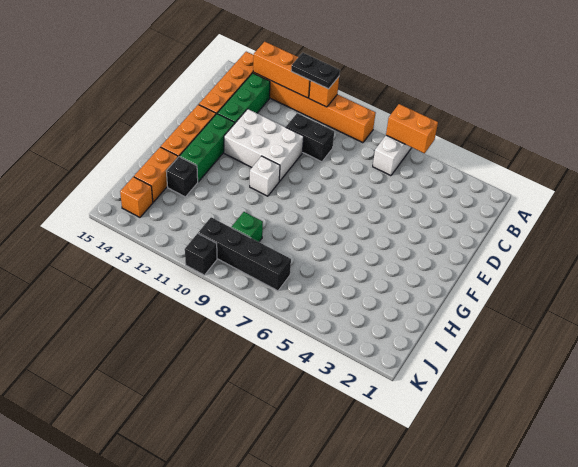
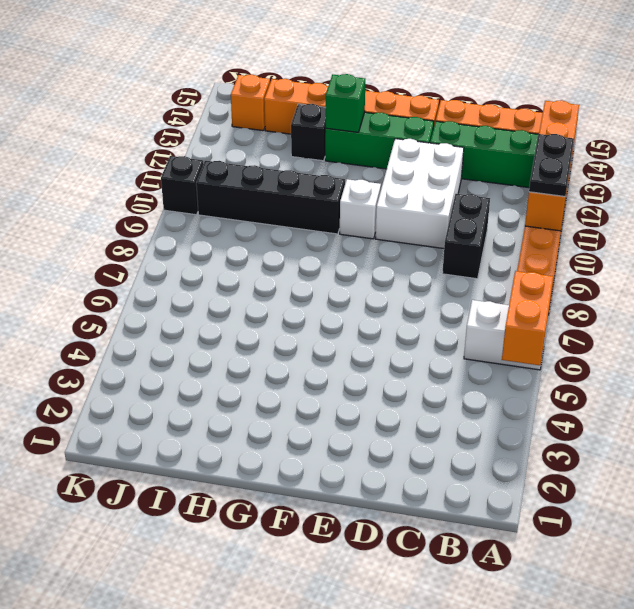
green 1x1 brick [232,212,263,242] -> green 1x1 brick moved to [326,74,365,132]
black 1x4 brick [198,217,291,291] -> black 1x4 brick turned to [196,161,345,234]

